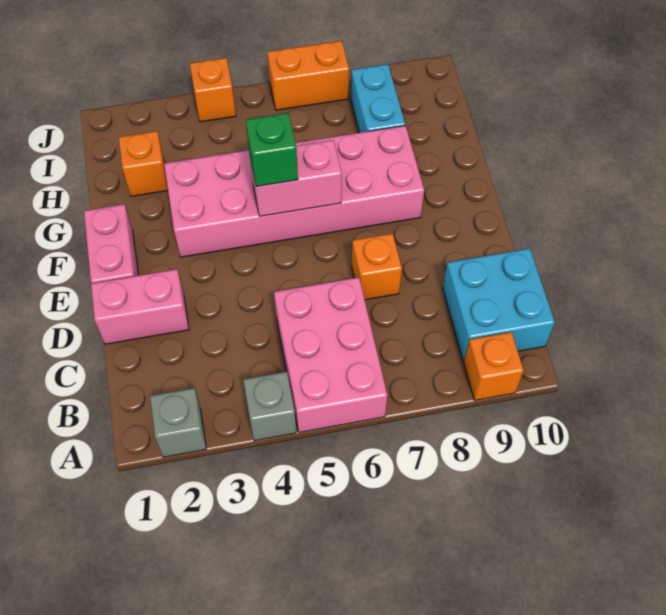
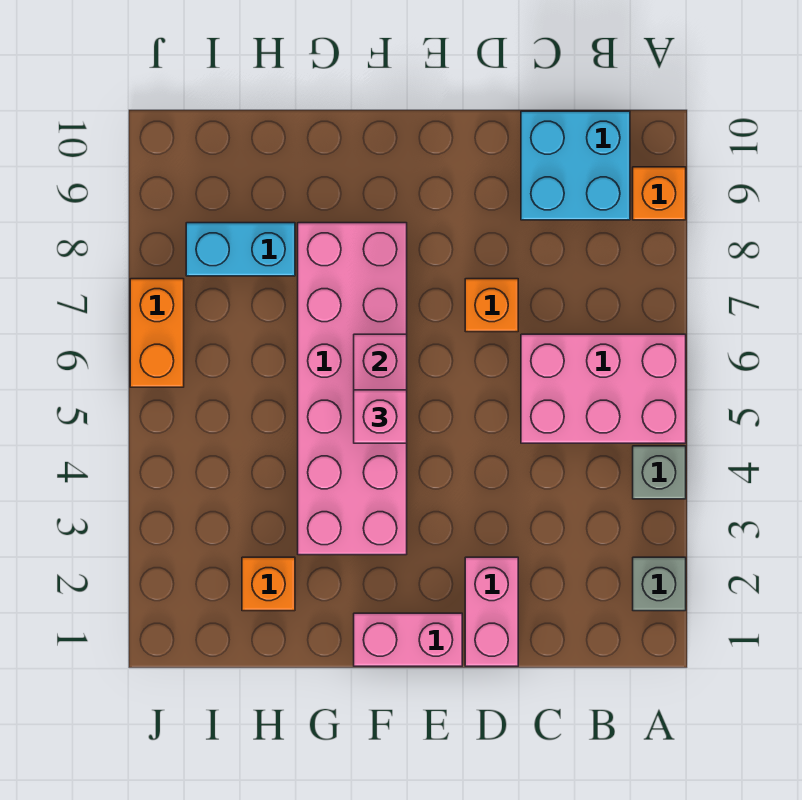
green 1x1 brick [246,113,298,187] -> pink 1x1 brick [354,390,407,443]
orange 1x1 brick [190,58,236,122] -> none

